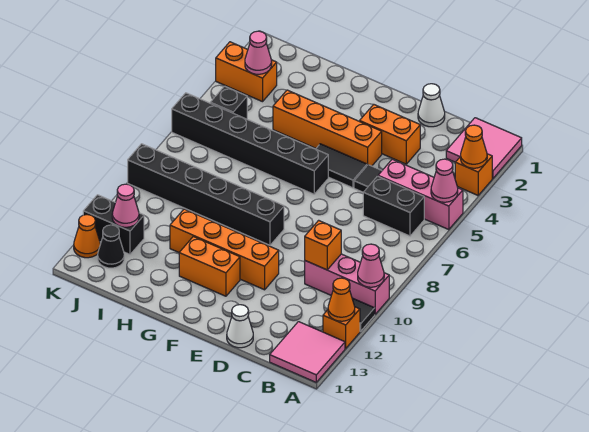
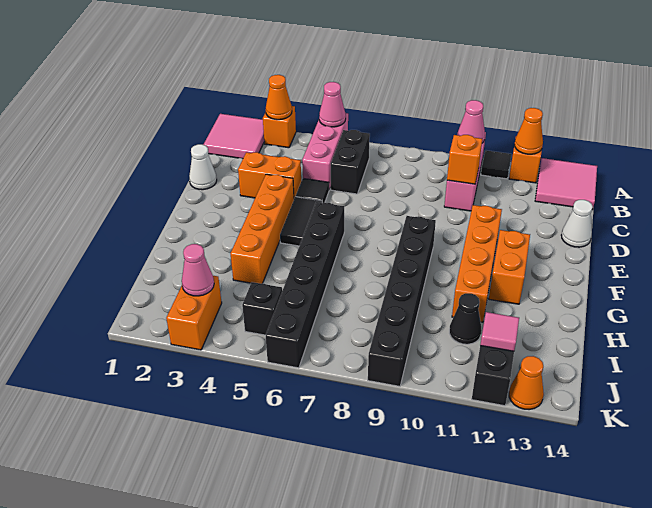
orange 1x2 brick [360,104,420,164] -> orange 1x2 brick turned to [238,152,301,198]
pink 1x1 cone [112,184,139,227] -> pink 1x1 tile [480,312,519,351]
black 1x1 cone [98,225,124,268] -> black 1x1 cone moved to [449,293,482,344]

